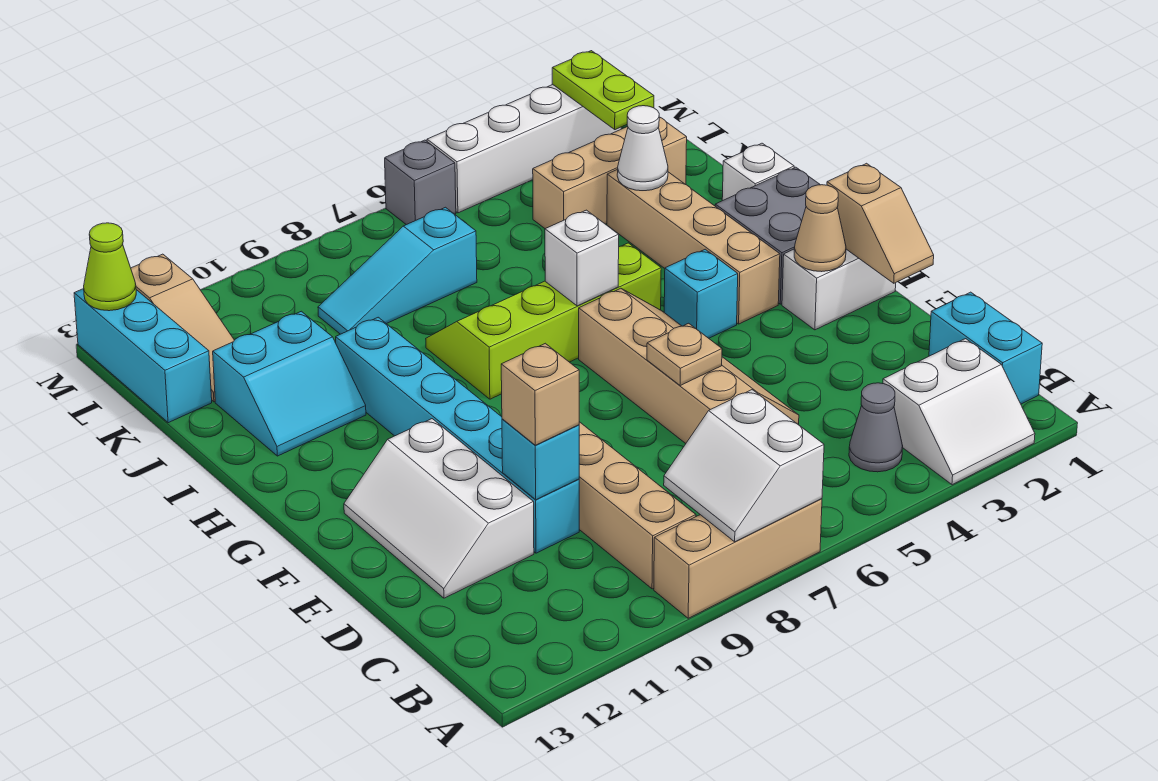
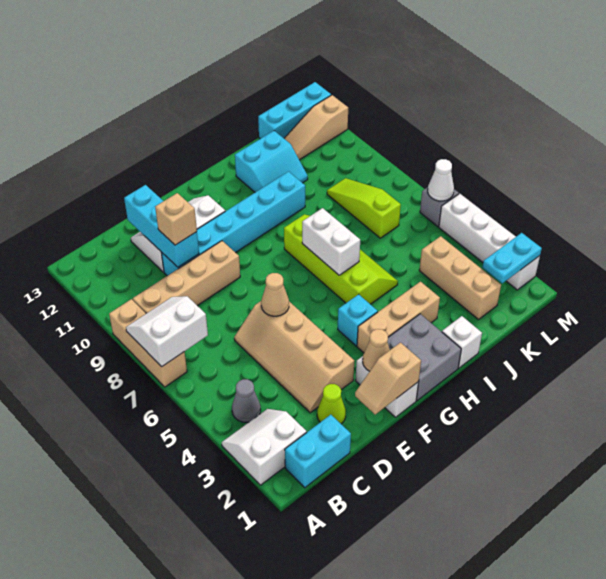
white 2x2 slope [883,339,1035,485] -> white 2x2 slope turned to [222,409,307,485]
tan 2x4 slope [579,288,799,443] -> tan 2x4 slope turned to [234,301,354,413]
cyan 1x1 brick [502,419,579,500] -> cyan 1x3 brick [124,185,199,267]
tan 1x1 plate [647,323,722,386] -> tan 1x1 cone [261,273,289,316]
tan 1x4 brick [607,169,780,324] -> tan 1x3 brick [357,282,440,353]
white 1x1 brick [545,210,619,306] -> white 1x2 brick [302,208,360,275]
cyan 2x2 slope [213,311,366,456] -> cyan 2x2 slope turned to [235,131,308,192]
white 1x1 cone [617,106,668,191] -> white 1x1 cone moved to [428,159,454,201]
cyan 1x3 slope [318,207,477,334] -> lime 1x3 slope [327,178,401,238]
lime 1x2 plate [552,51,654,130] -> cyan 1x2 plate [482,233,542,283]
lime 1x1 cone [84,223,136,311] -> lime 1x1 cone moved to [317,384,346,424]

